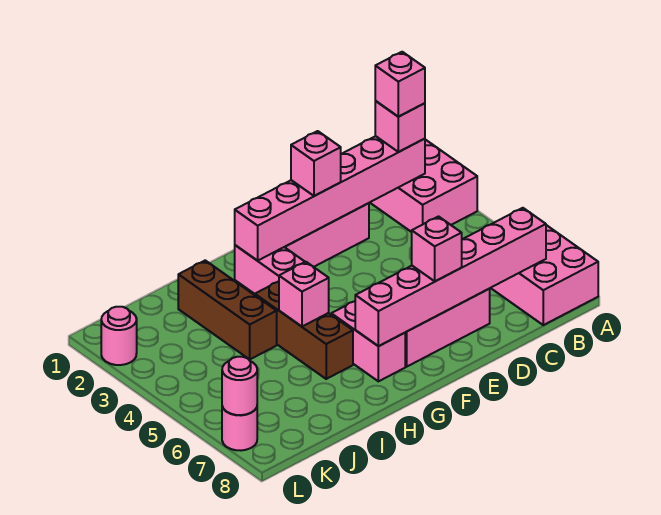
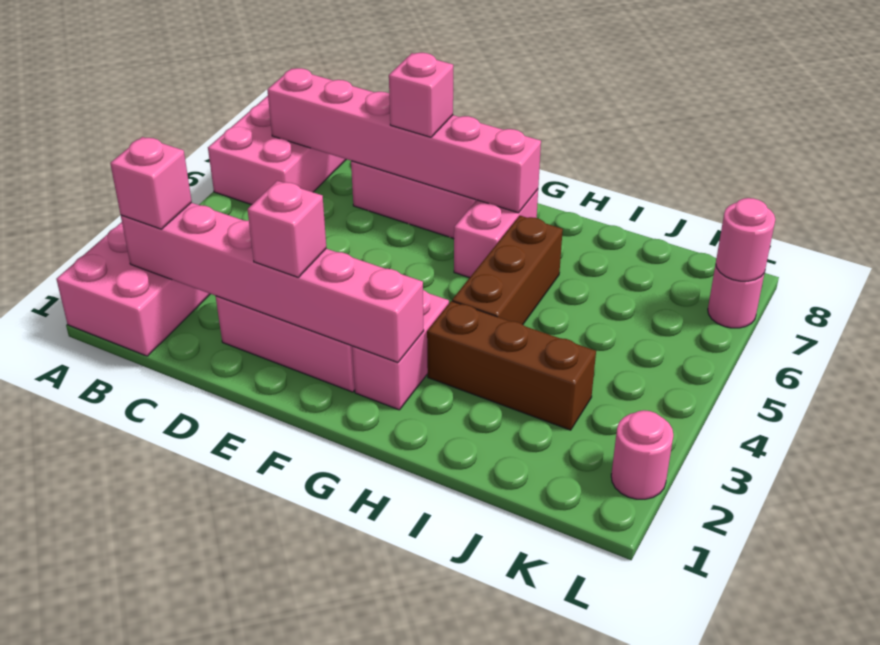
pink 1x1 brick [375,52,425,117] -> none
pink 1x1 brick [279,262,329,327] -> none
brown 1x3 brick [178,260,277,359] -> brown 1x3 brick turned to [427,301,596,430]

